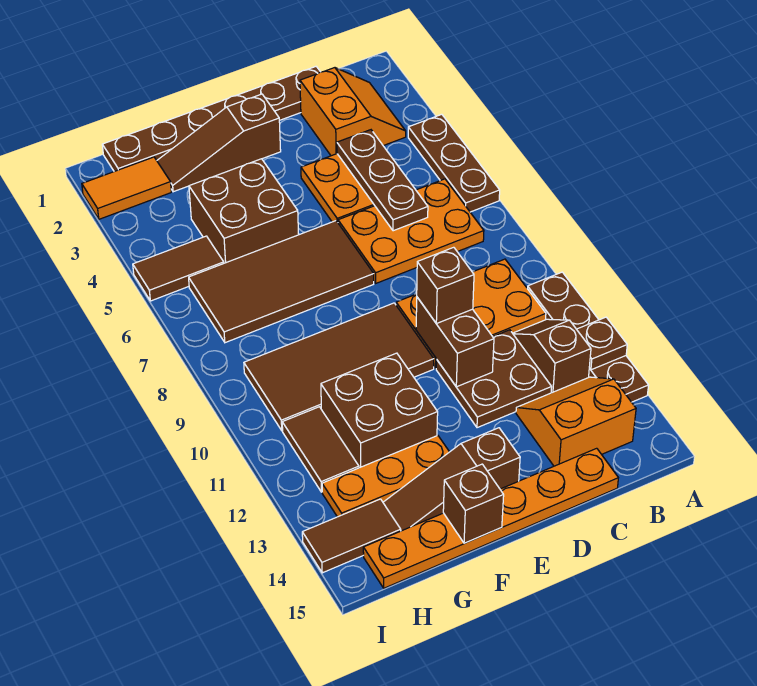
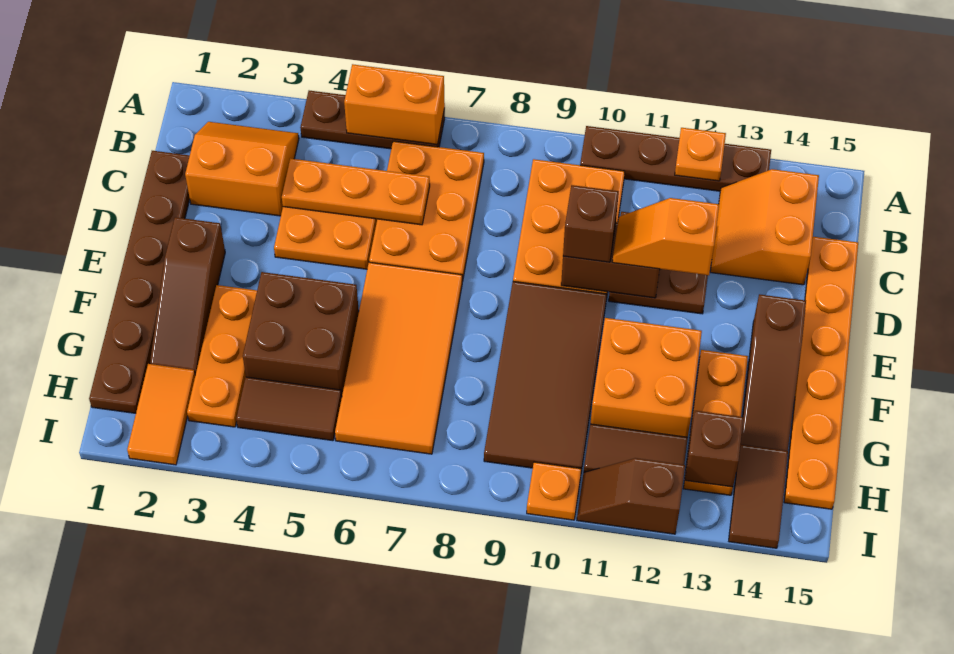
none -> orange 1x2 brick [344,64,445,145]
brown 1x1 plate [577,317,627,370] -> orange 1x1 plate [675,128,726,181]
brown 1x2 slope [513,319,591,393] -> brown 1x2 slope moved to [577,458,685,534]
brown 1x3 plate [337,130,428,231] -> orange 1x3 plate [282,158,430,225]
none -> orange 1x2 slope [612,198,719,275]
brown 2x4 tile [189,221,374,343] -> orange 2x4 tile [335,262,462,454]
none -> orange 1x3 plate [187,285,257,427]
brown 2x2 brick [321,353,438,468] -> orange 2x2 brick [591,318,702,437]
brown 1x1 brick [443,464,504,543] -> brown 1x1 brick moved to [685,411,744,487]
brown 1x2 tile [133,236,224,301] -> brown 1x2 tile turned to [236,377,342,441]
none -> orange 1x1 plate [527,462,581,520]

